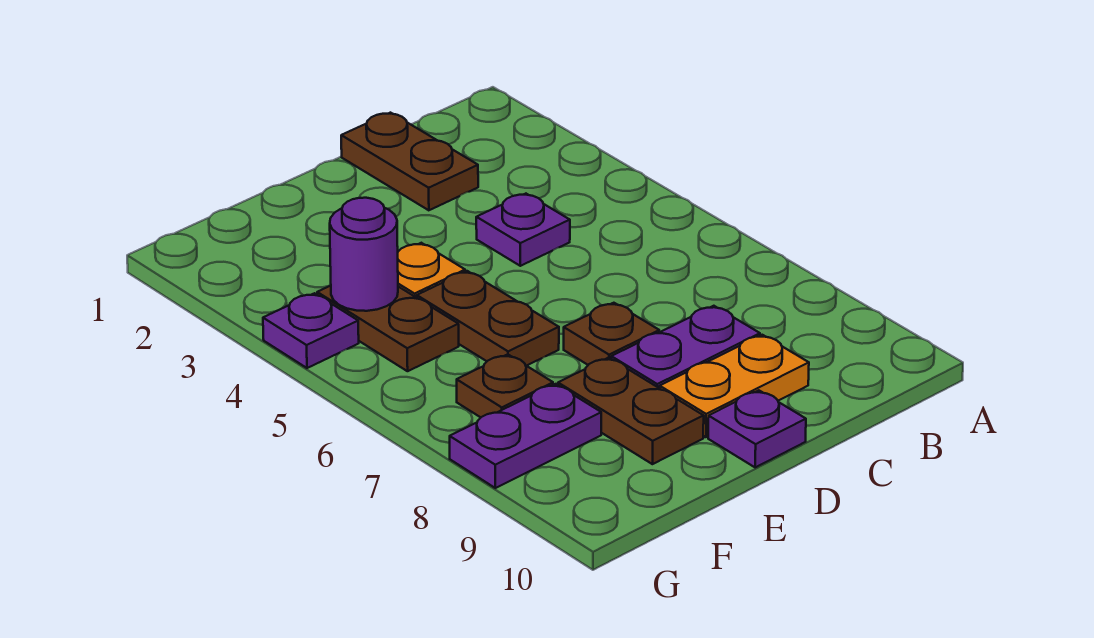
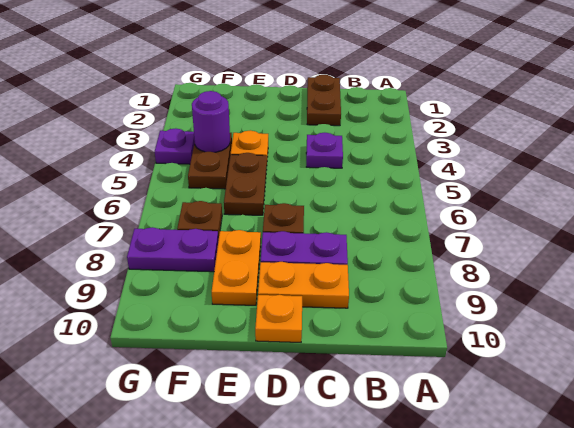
purple 1x1 plate [708,390,806,467] -> orange 1x1 plate [255,295,302,342]
brown 1x2 plate [558,358,704,464] -> orange 1x2 plate [212,230,261,305]

